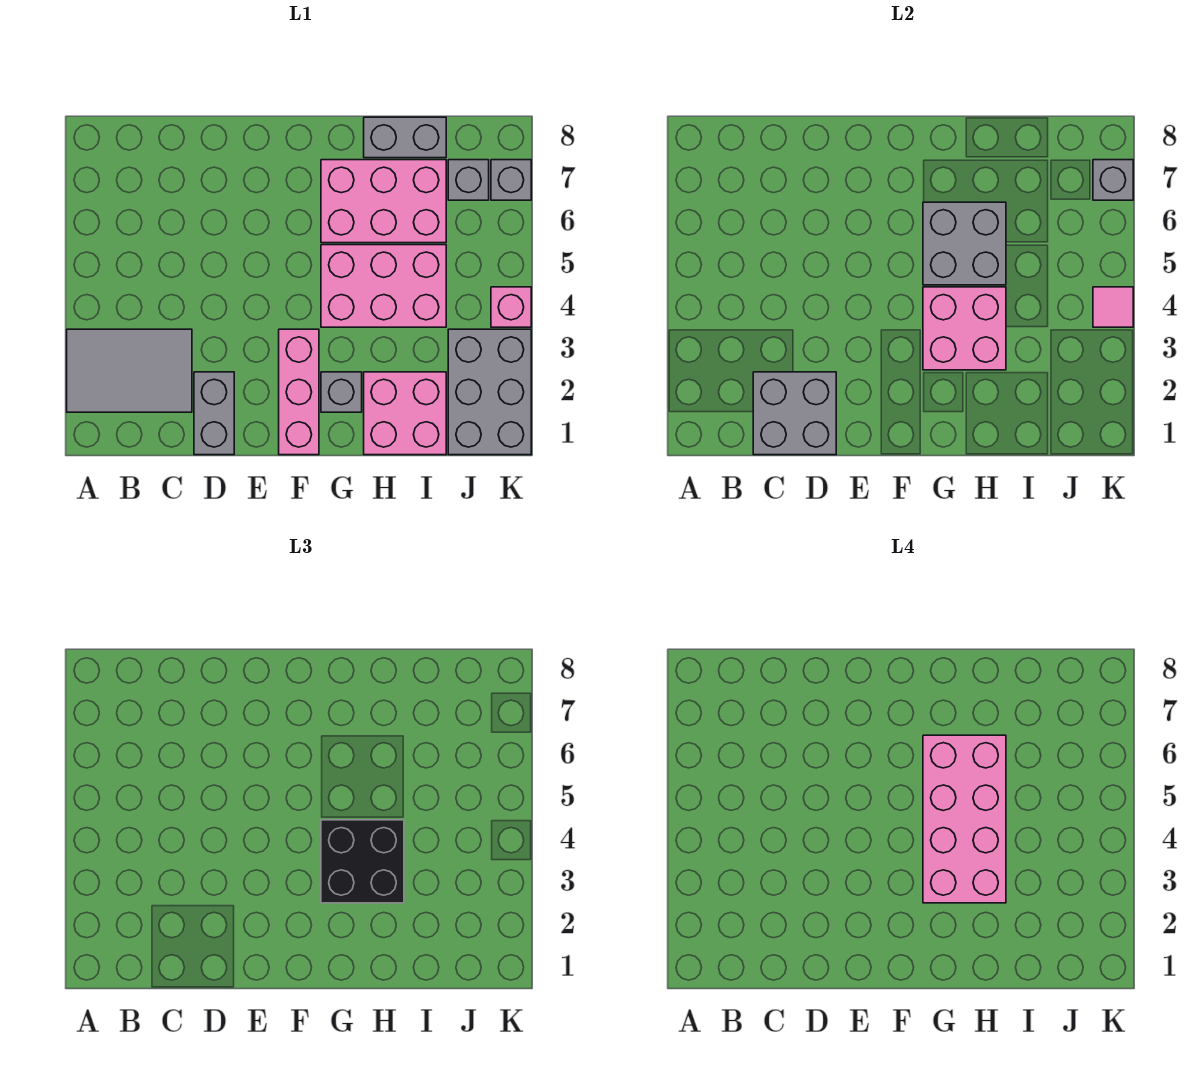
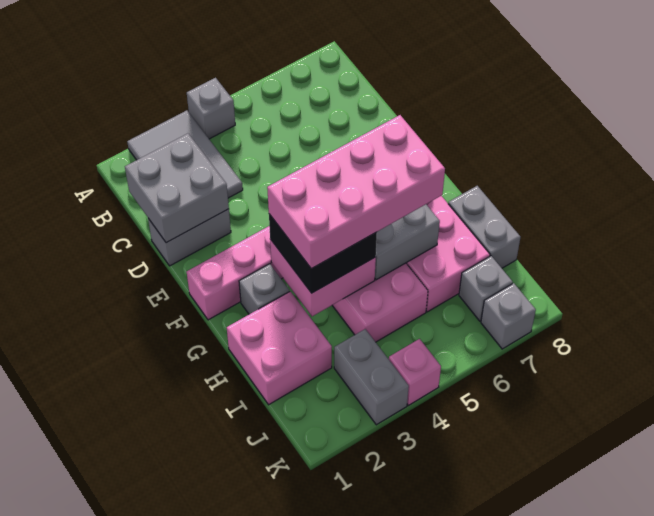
grey 2x3 brick [448,329,531,455] -> grey 1x2 brick [334,329,409,425]
pink 1x1 tile [1093,287,1133,327] -> none
grey 1x1 brick [1093,160,1133,200] -> grey 1x1 brick moved to [187,78,235,139]

